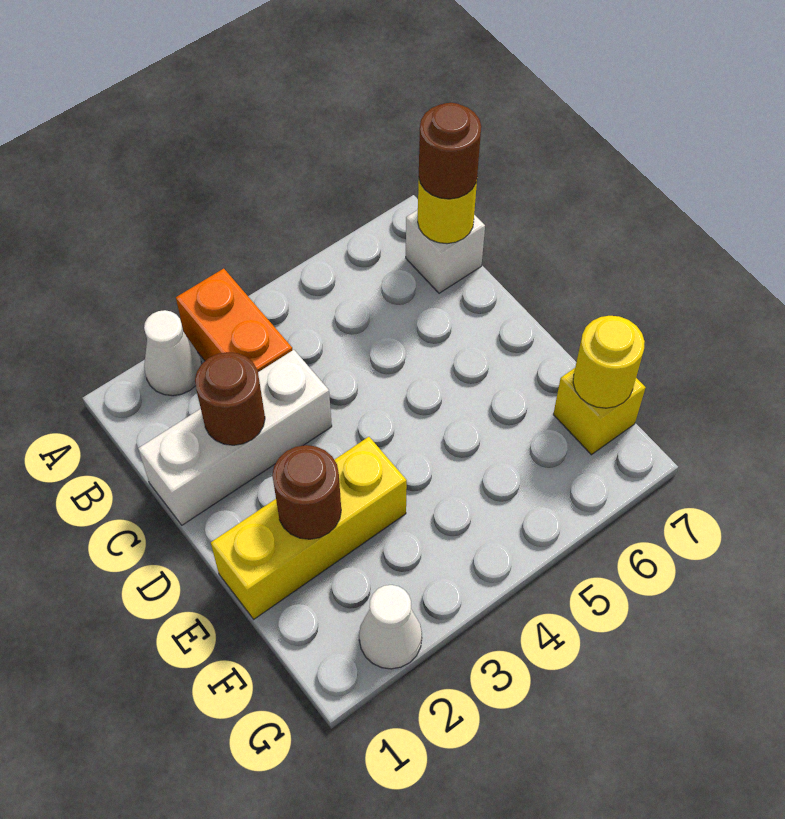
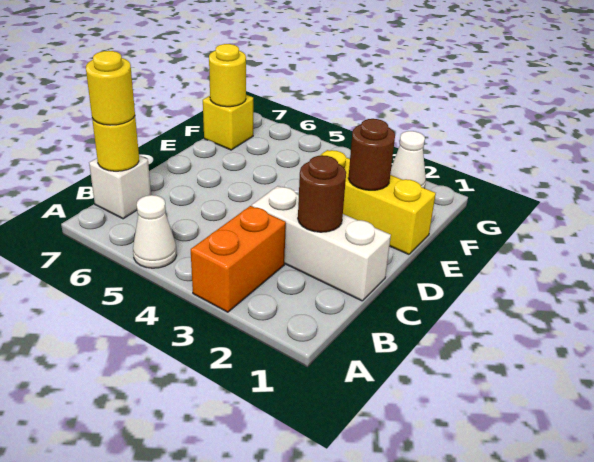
white 1x1 cone [144,310,202,396] -> white 1x1 cone moved to [133,195,177,268]
brown 1x1 round brick [419,103,481,199] -> yellow 1x1 round brick [86,51,135,125]

